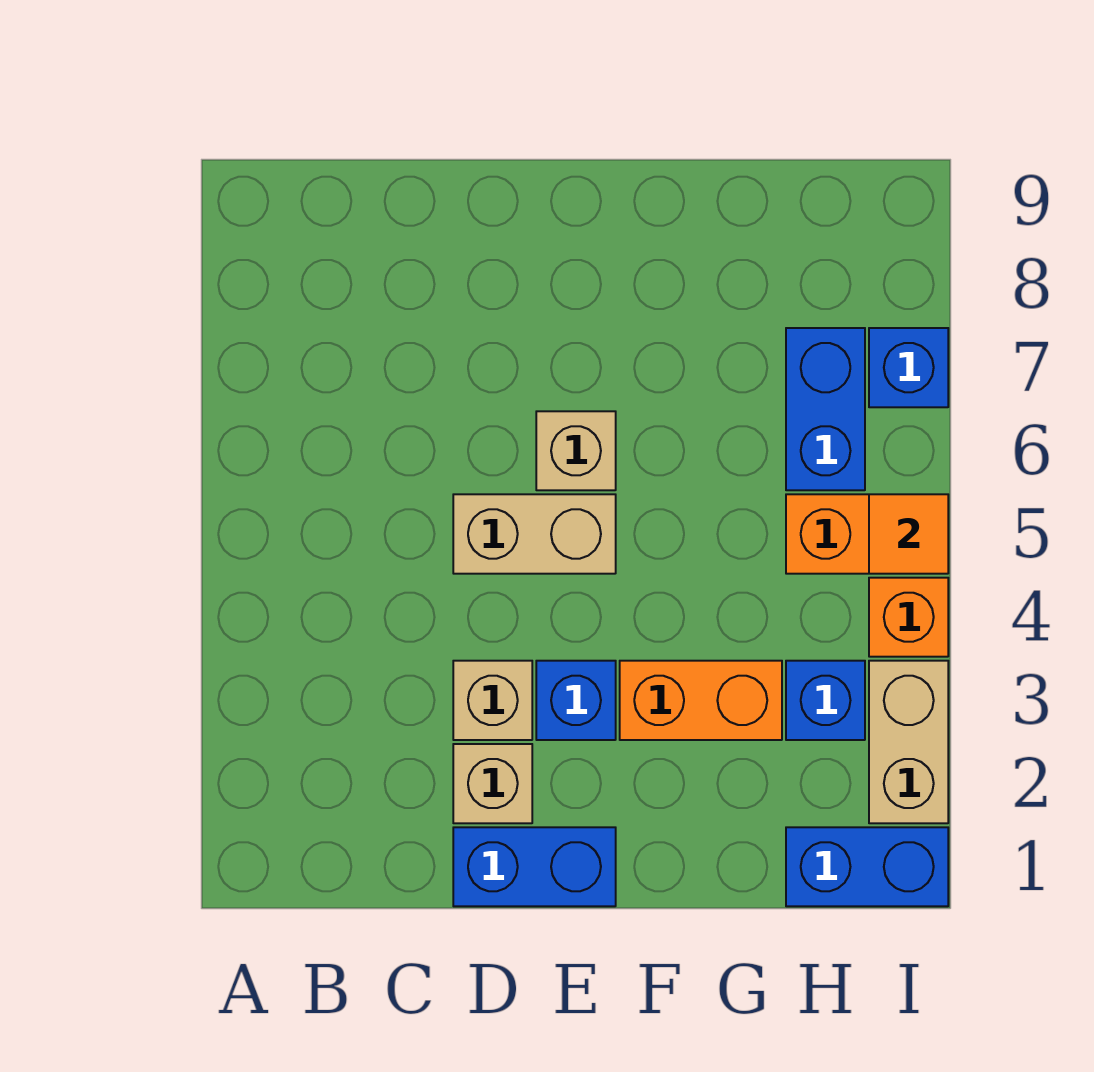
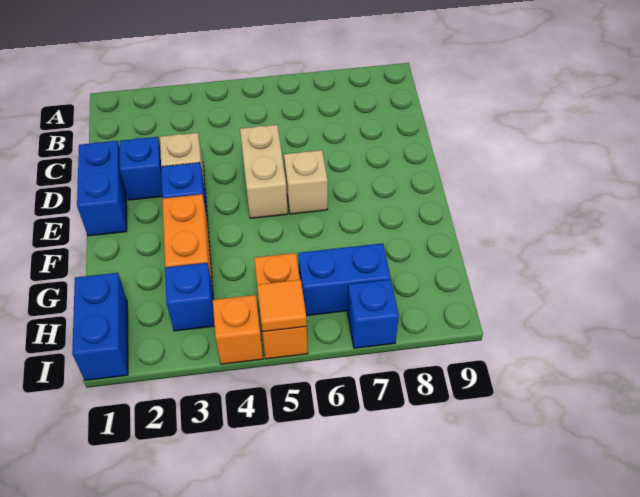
tan 1x1 brick [453,744,532,823] -> blue 1x1 brick [120,137,162,200]
tan 1x2 brick [869,661,948,823] -> none

